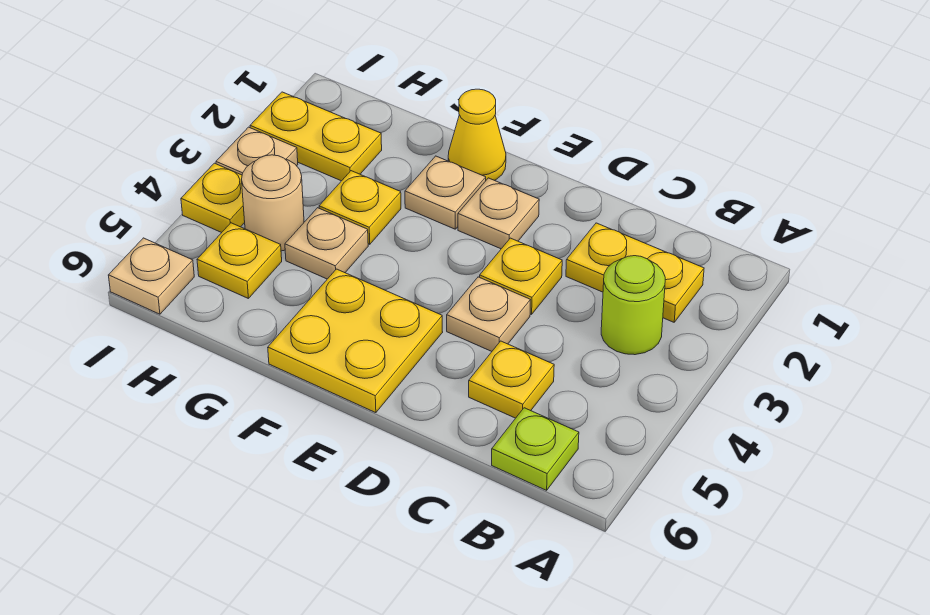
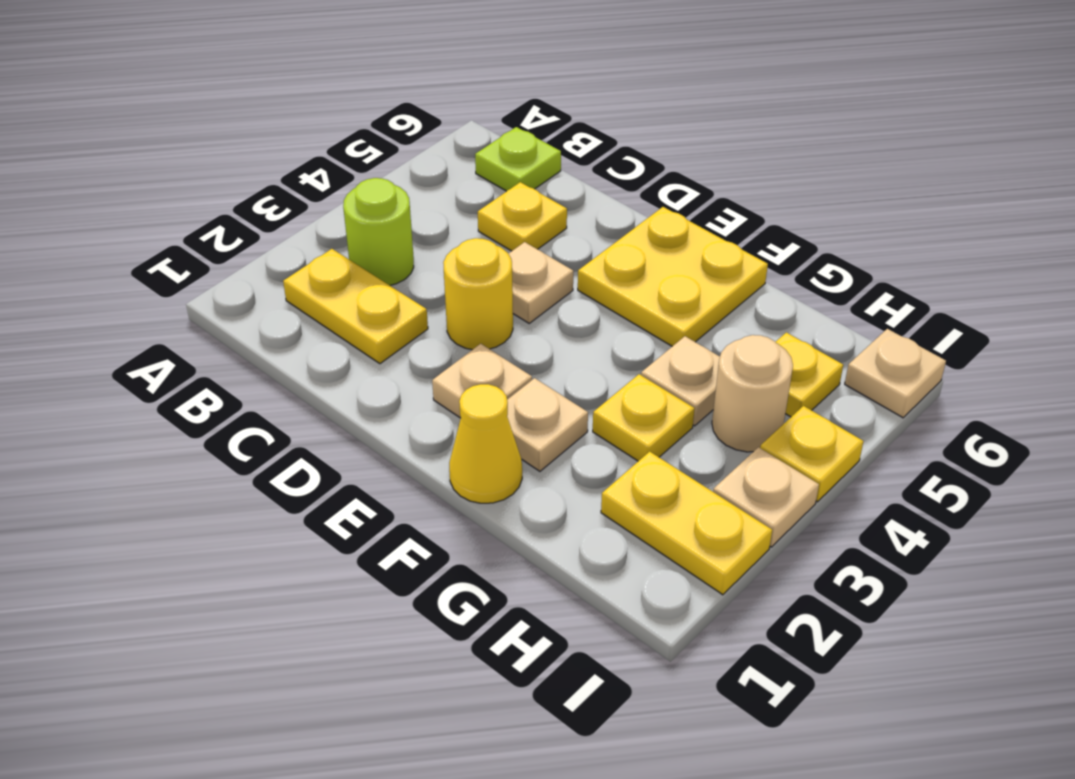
yellow 1x1 plate [480,238,562,314] -> yellow 1x1 round brick [443,238,513,350]

